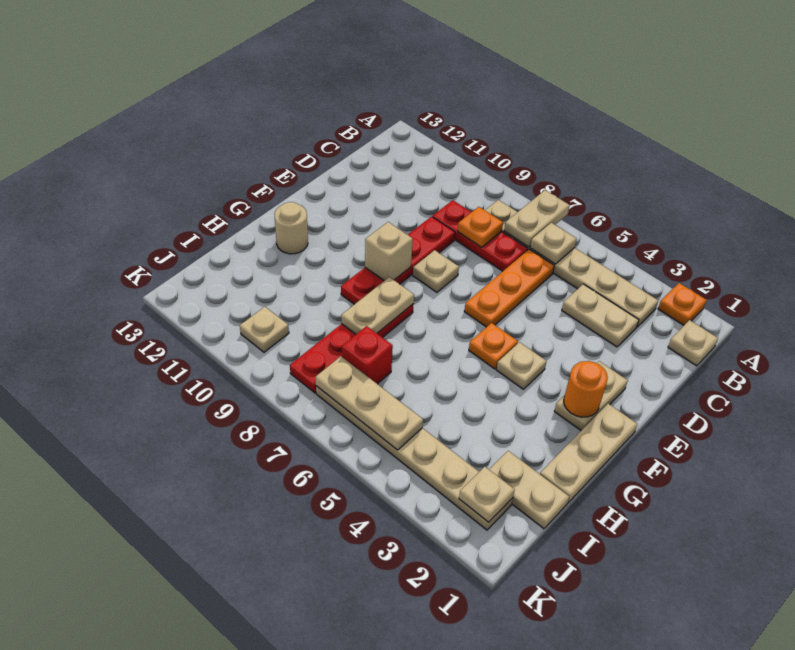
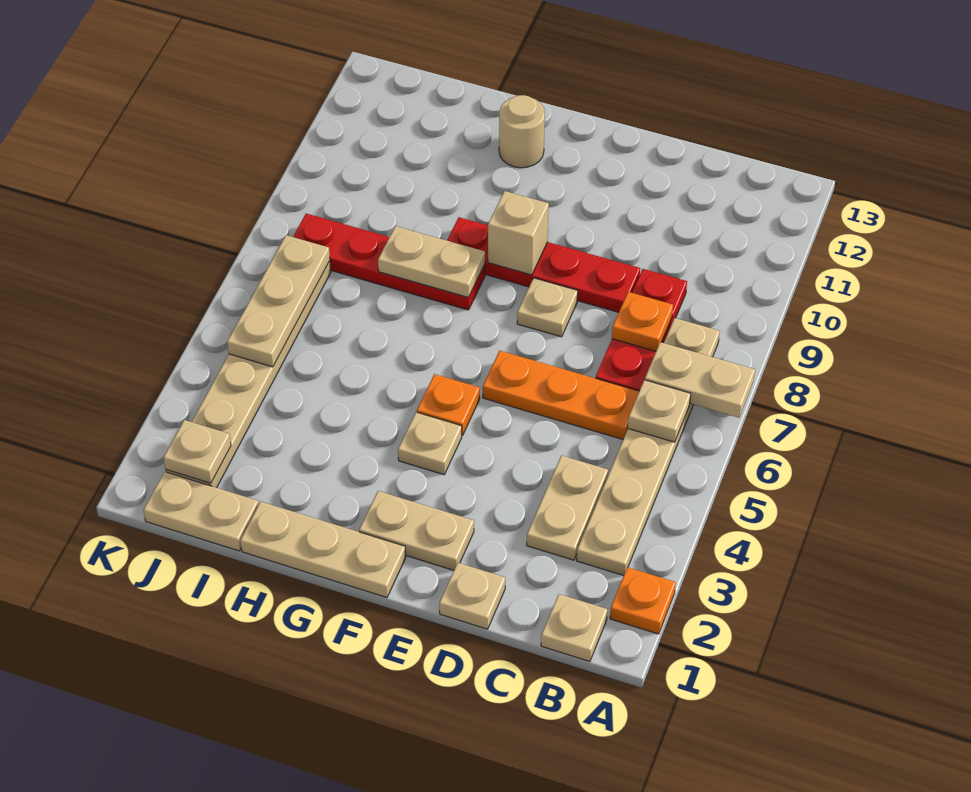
orange 1x1 round brick [564,361,608,417] -> none
tan 1x2 plate [489,451,569,529] -> tan 1x2 plate turned to [144,472,259,551]
red 1x1 brick [342,326,393,384] -> none
tan 1x1 plate [240,307,289,352] -> tan 1x1 plate moved to [439,563,505,629]

